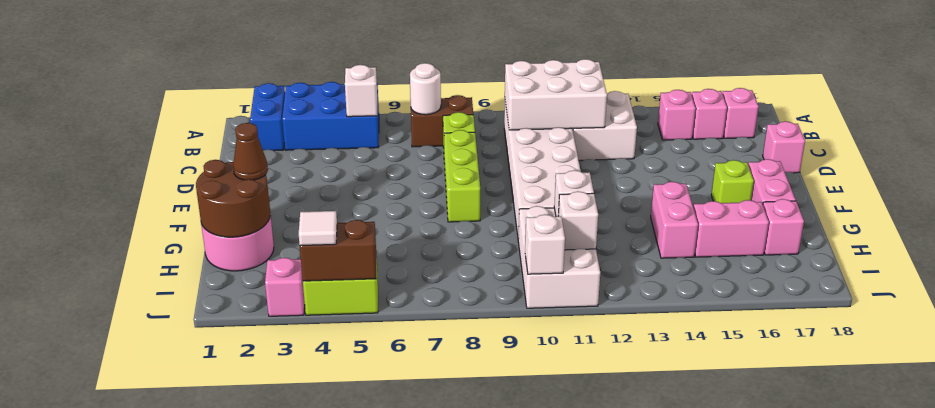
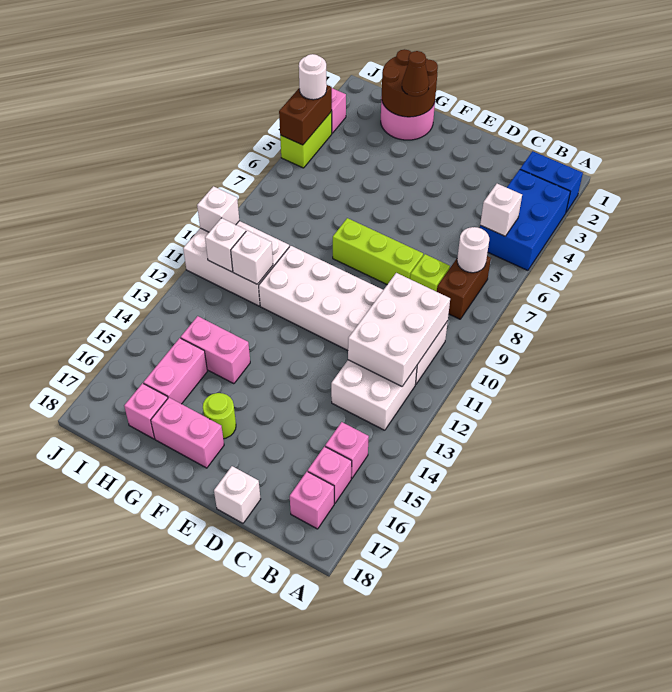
pink 1x1 brick [763,121,805,173] -> white 1x1 brick [214,466,261,523]
lime 1x1 brick [711,160,754,203] -> lime 1x1 round brick [203,393,236,439]
white 1x1 tile [299,211,337,246] -> white 1x1 round brick [299,54,327,100]

